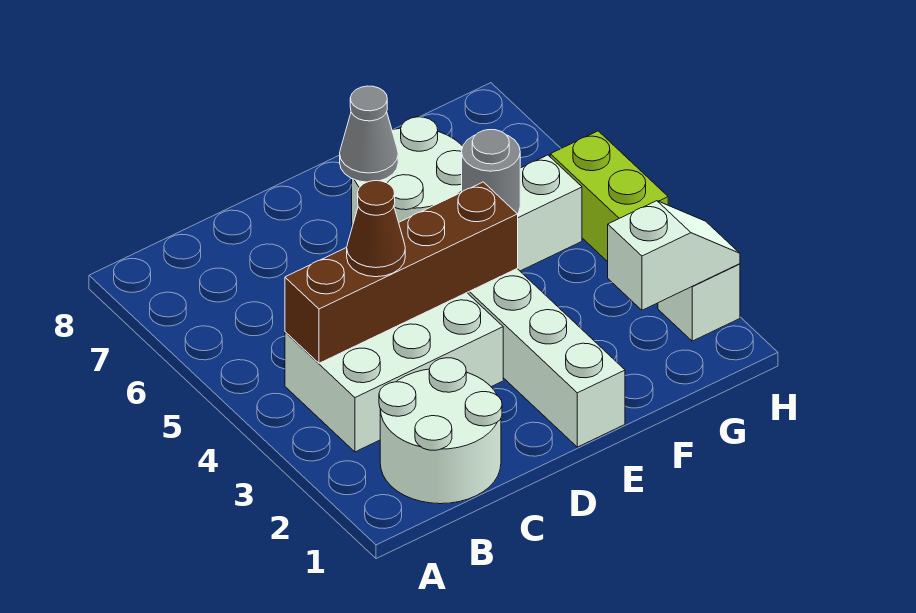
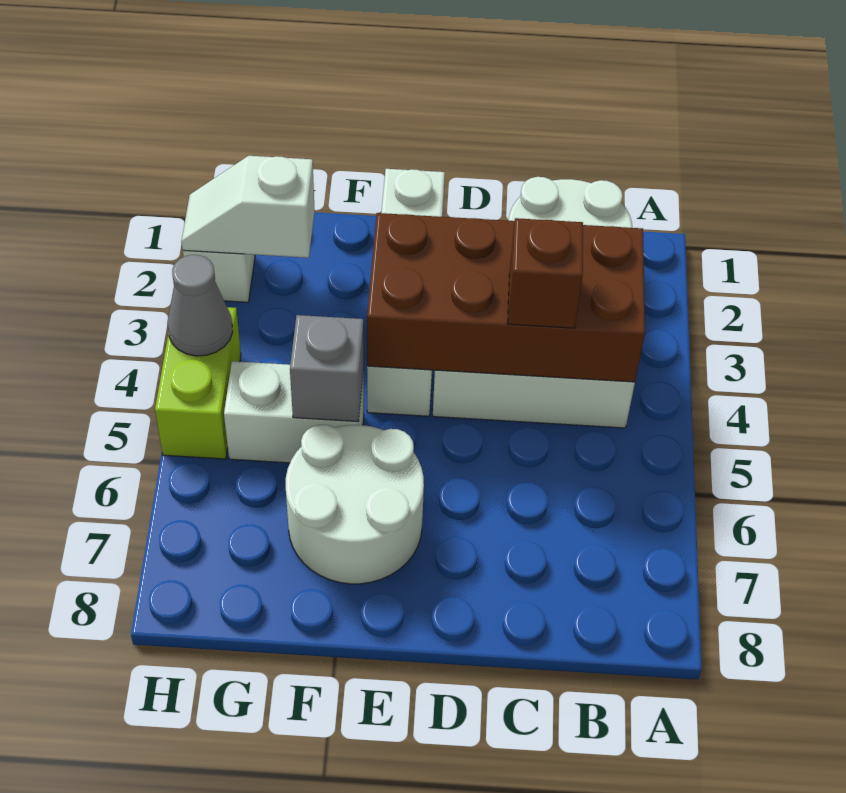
brown 1x4 brick [285,182,518,363] -> brown 2x4 brick [367,213,645,382]
brown 1x1 cone [347,181,405,277] -> brown 1x1 brick [508,218,583,328]
grey 1x1 cone [340,86,398,182] -> grey 1x1 cone moved to [168,255,233,356]
grey 1x1 round brick [462,130,520,214] -> grey 1x1 brick [290,315,364,422]

